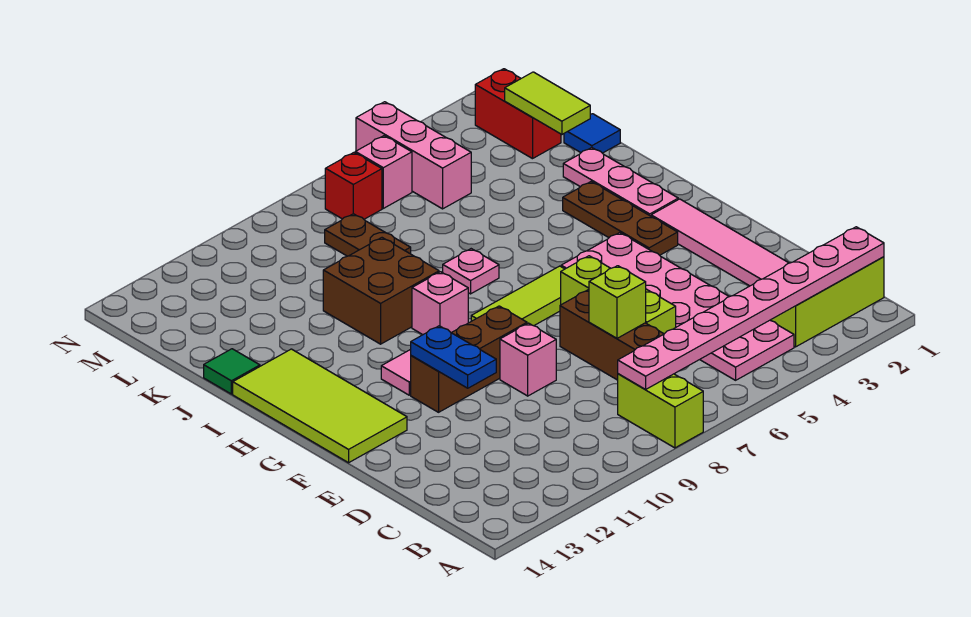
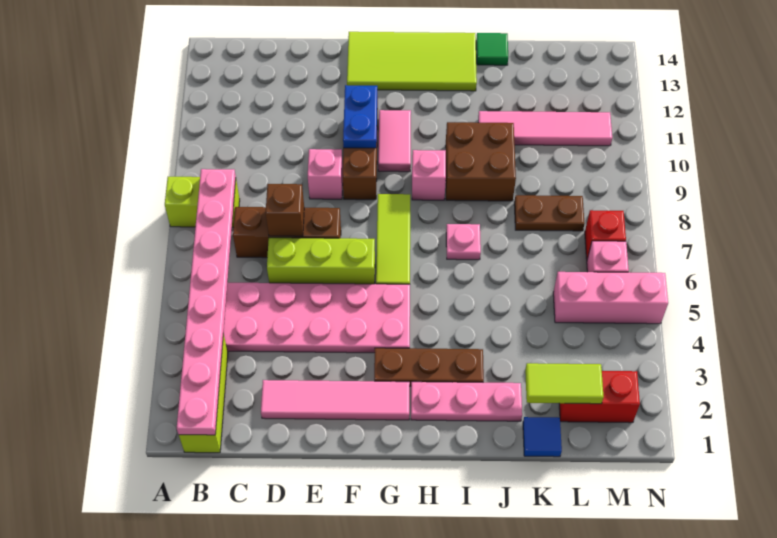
lime 1x1 brick [589,266,646,338] -> brown 1x1 brick [266,184,304,236]
blue 1x2 plate [411,326,496,388] -> blue 1x2 plate turned to [343,85,377,148]
none -> pink 1x4 tile [478,111,612,146]

